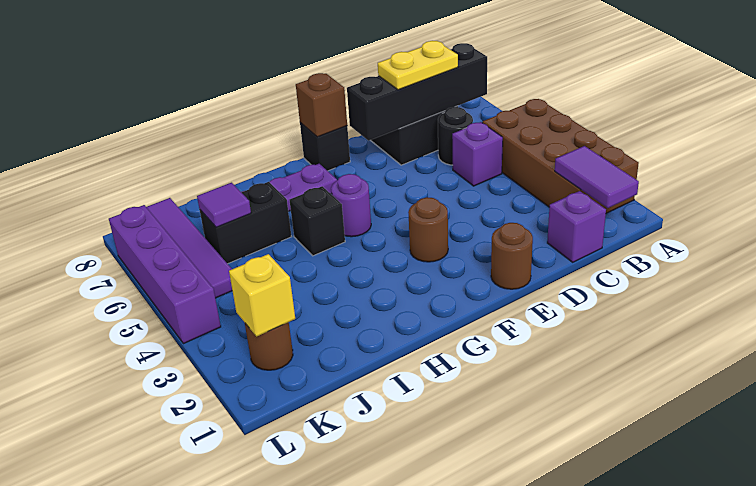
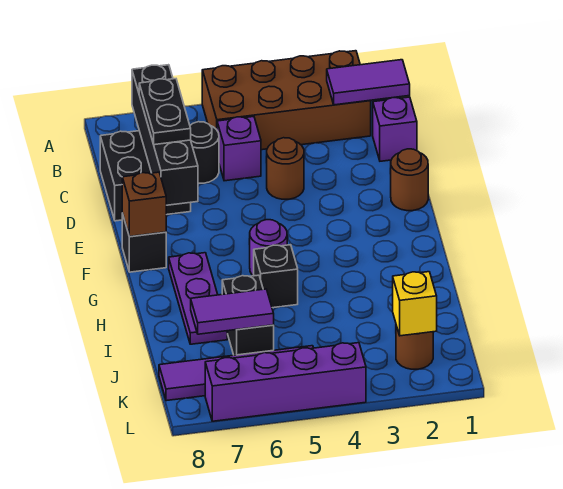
yellow 1x2 plate [378,41,458,90] -> black 1x2 plate [139,79,191,145]
brown 1x1 round brick [408,197,448,262] -> brown 1x1 round brick moved to [267,138,304,199]
purple 1x1 tile [197,183,251,227] -> purple 1x2 tile [191,289,274,334]

